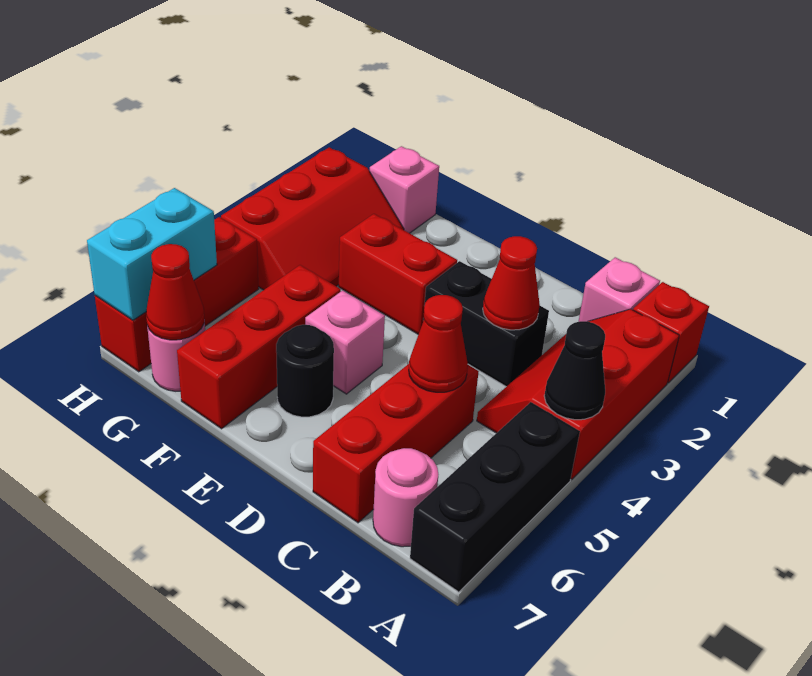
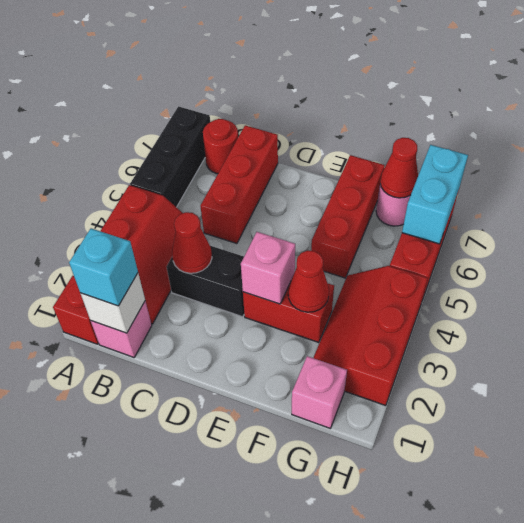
black 1x1 cone [544,321,605,420] -> none
none -> white 1x1 brick [80,273,145,333]
none -> cyan 1x1 brick [69,228,138,306]
pink 1x1 round brick [373,448,438,547] -> red 1x1 round brick [203,119,238,174]
red 1x1 cone [409,295,468,392] -> red 1x1 cone moved to [288,250,329,312]
pink 1x1 brick [305,290,385,394] -> pink 1x1 brick moved to [241,232,295,304]
black 1x1 round brick [276,325,334,417] -> none

